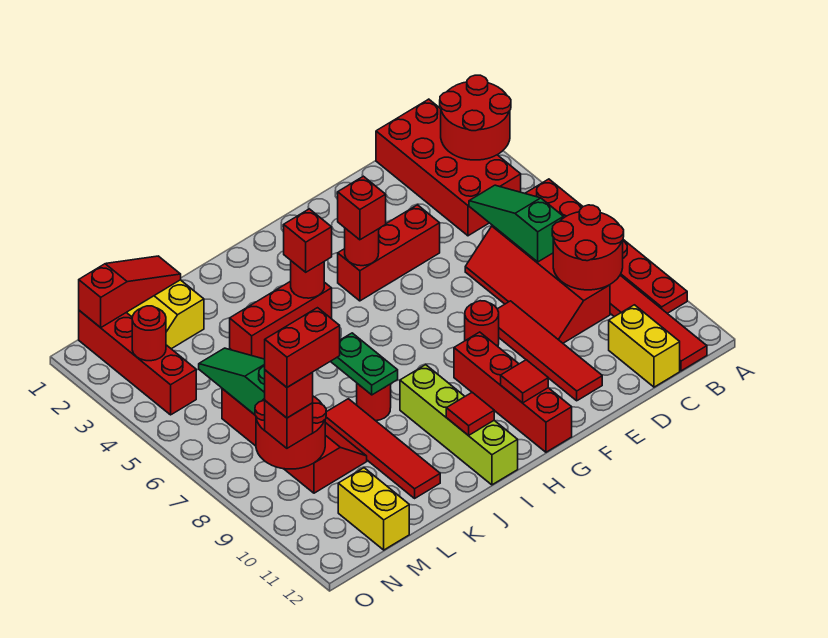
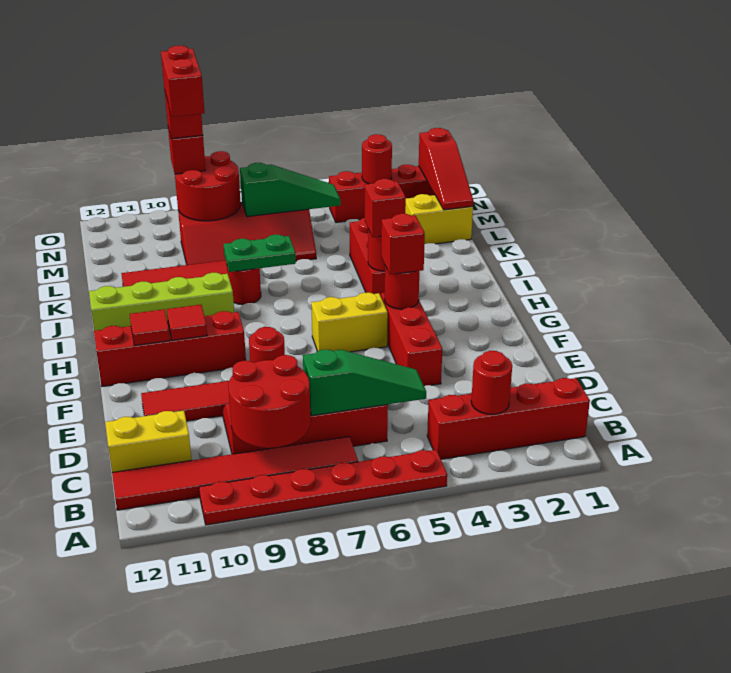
red 2x2 round brick [440,75,511,160] -> red 1x1 round brick [471,351,512,414]
red 2x4 brick [376,99,521,236] -> red 1x4 brick [427,378,590,459]
red 1x1 tile [446,392,494,436] -> red 1x1 tile moved to [167,305,207,340]
yellow 1x2 brick [338,468,409,550] -> yellow 1x2 brick moved to [311,293,388,352]

